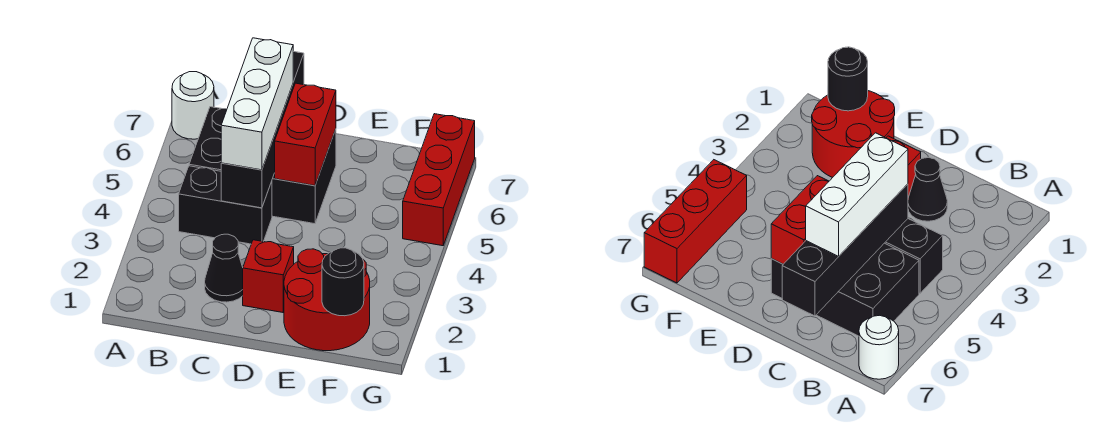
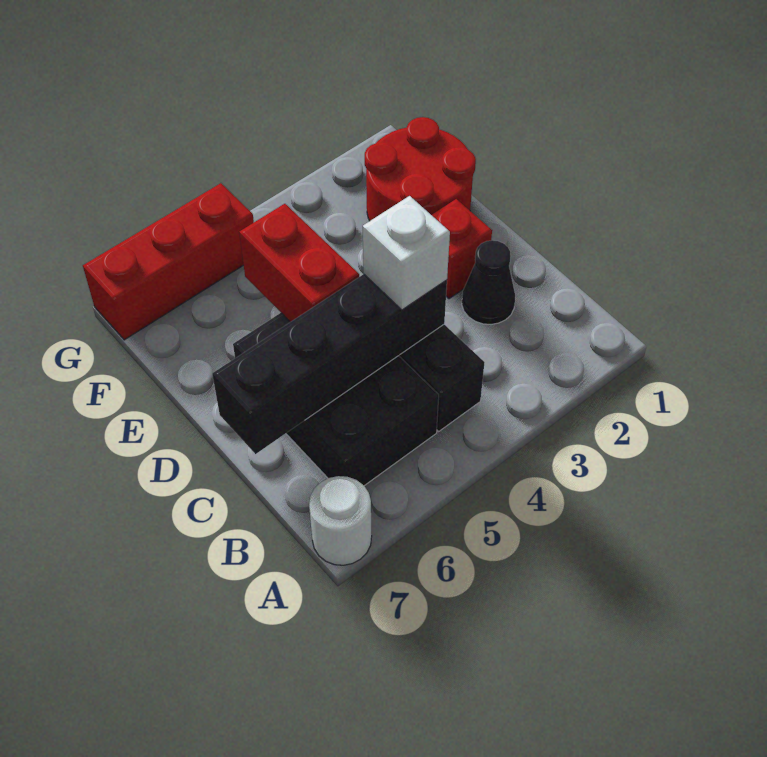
white 1x3 brick [221,38,293,170] -> white 1x1 brick [363,196,450,310]
red 1x2 brick [275,83,336,186] -> red 1x2 brick turned to [239,204,359,322]
black 1x1 round brick [322,248,364,316] -> none

